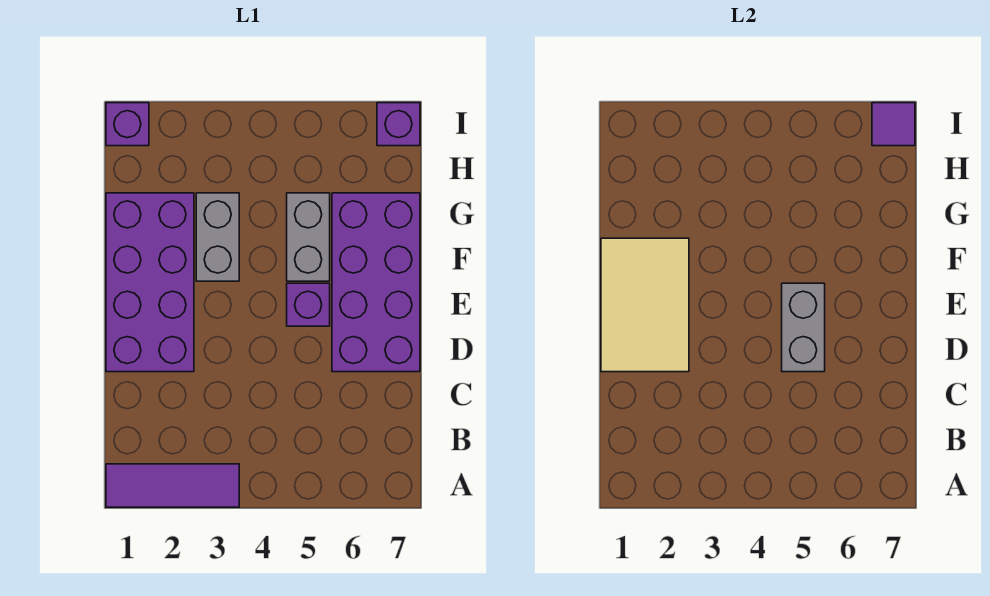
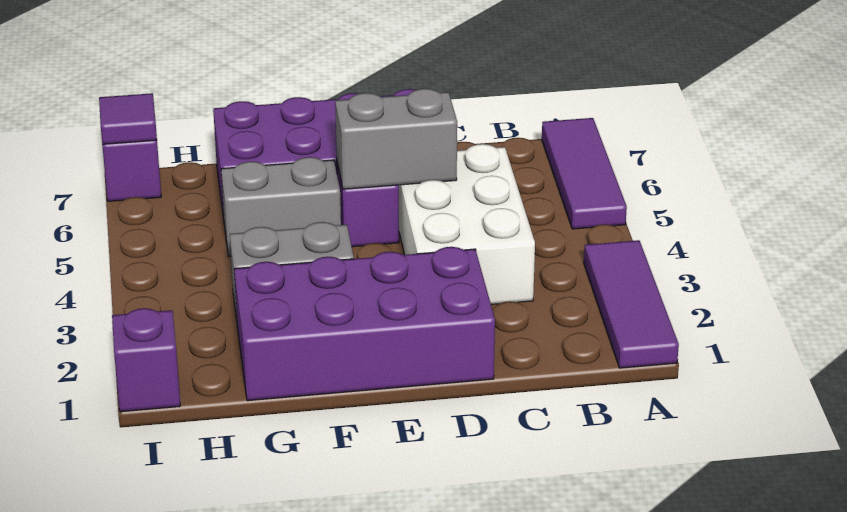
none -> purple 1x3 tile [542,118,627,229]
none -> white 2x3 brick [398,144,535,304]
tan 2x3 tile [601,238,689,372] -> none

